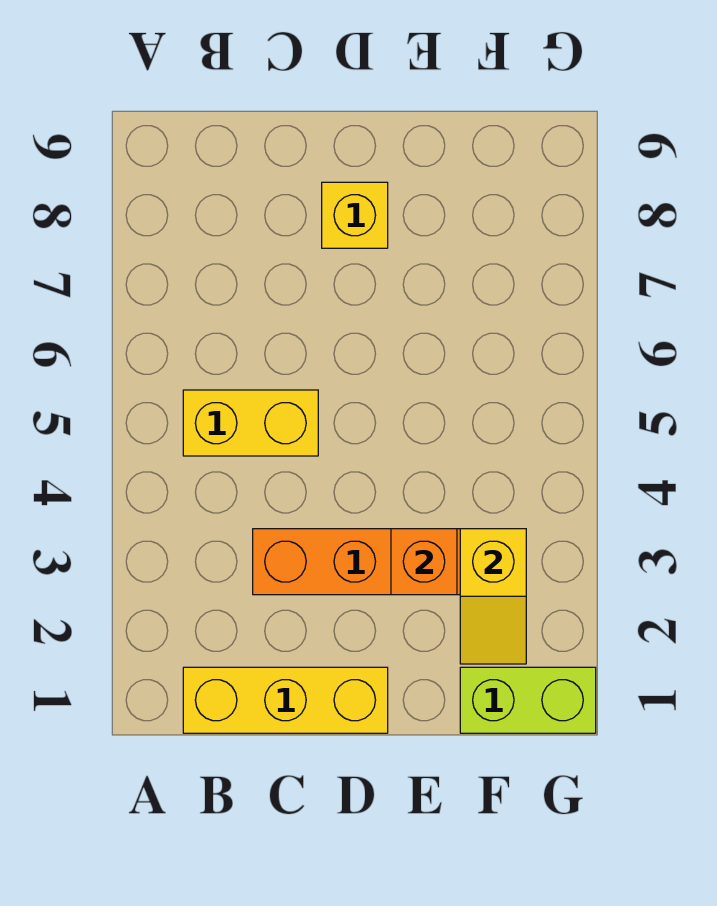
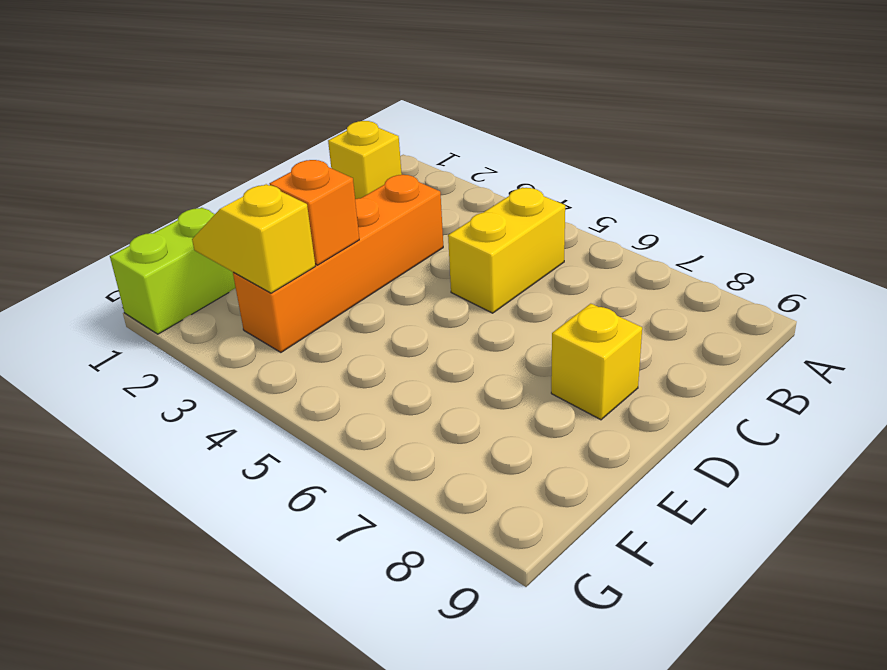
yellow 1x3 brick [183,667,388,733] -> yellow 1x1 brick [328,121,402,199]

